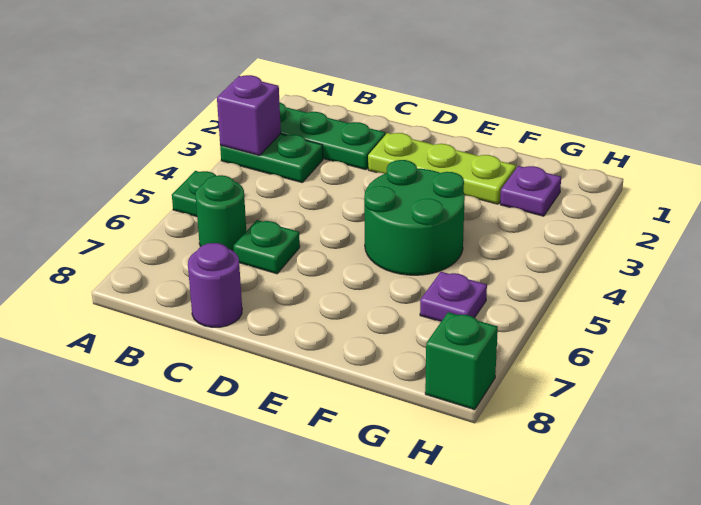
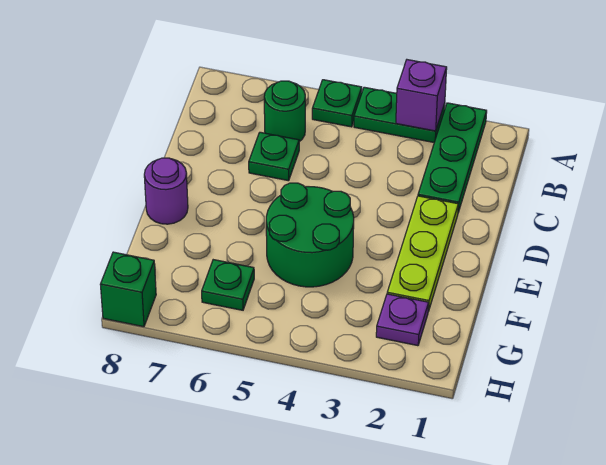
green 1x2 plate [220,134,323,182] -> green 1x2 plate turned to [354,87,445,142]
purple 1x1 round brick [188,243,242,328] -> purple 1x1 round brick moved to [144,158,188,224]
purple 1x1 plate [420,272,487,322] -> green 1x1 plate [202,260,254,310]

